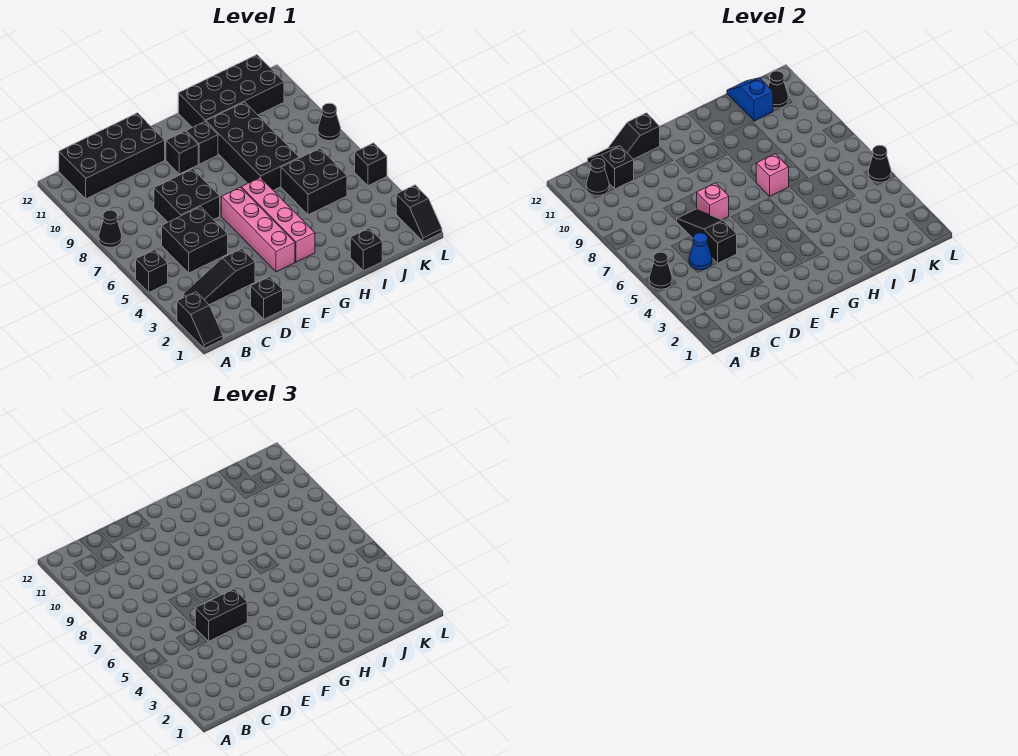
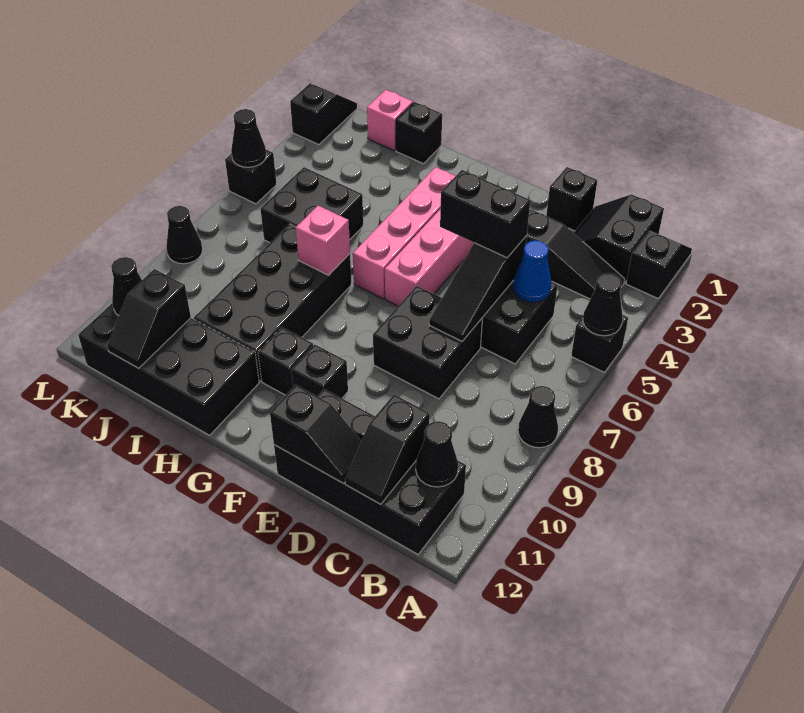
none -> black 2x2 slope [574,194,664,283]
pink 1x1 brick [697,183,729,220] -> pink 1x1 brick moved to [367,90,413,151]
blue 1x2 slope [727,78,773,121] -> black 1x2 slope [107,269,191,368]

